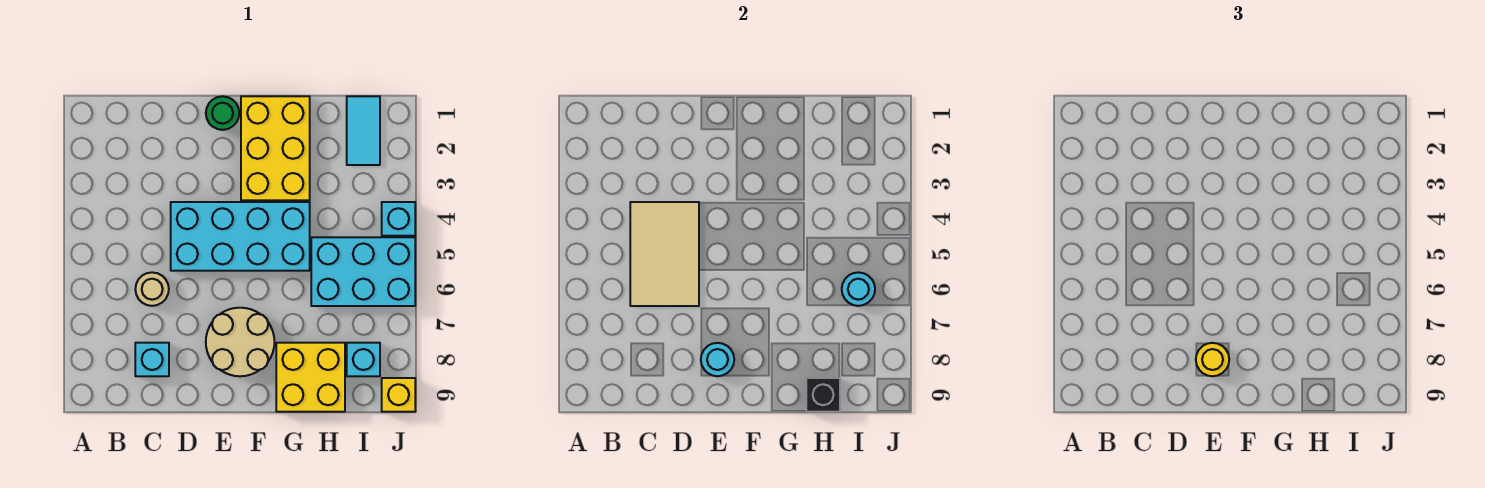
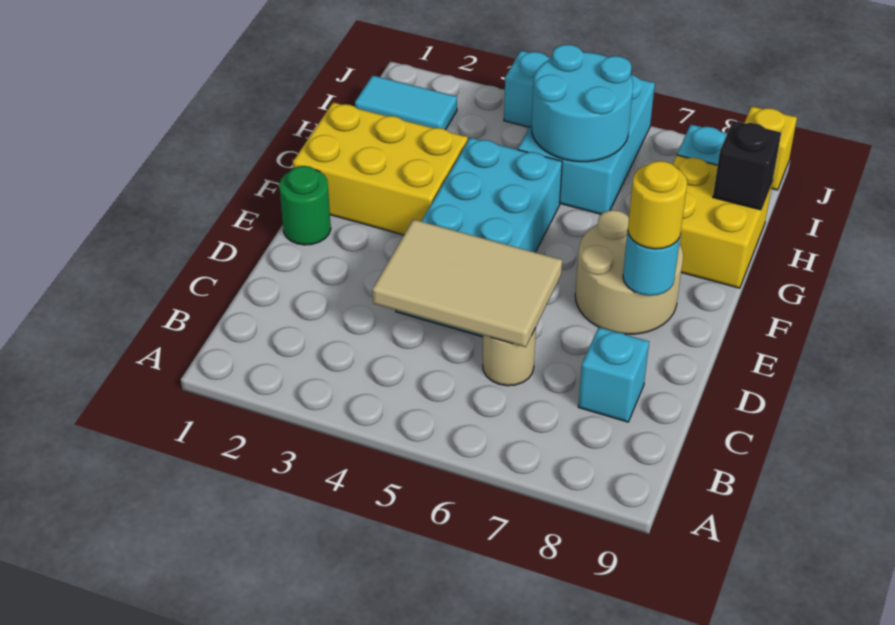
cyan 1x1 round brick [842,272,875,306] -> cyan 2x2 round brick [531,45,633,162]

